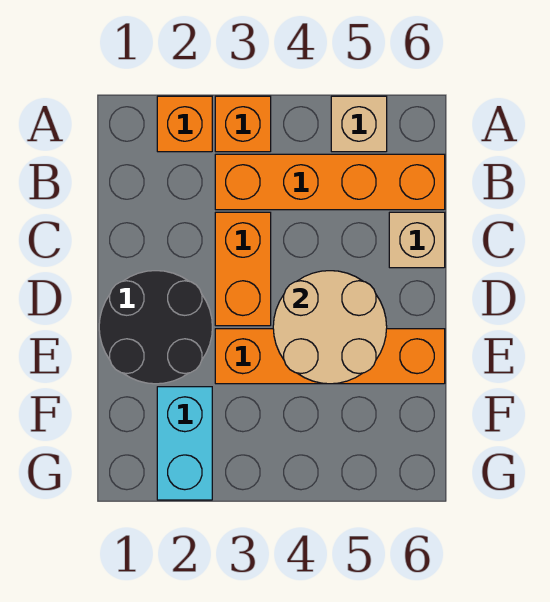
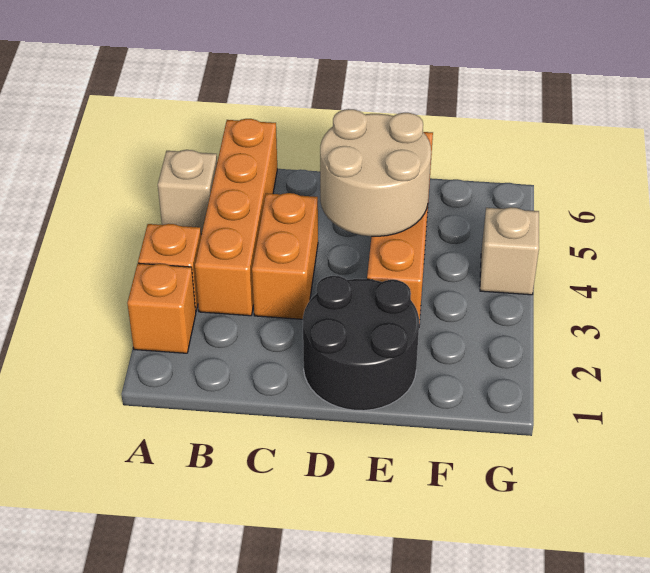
orange 1x2 brick [215,212,271,326] -> orange 1x2 brick turned to [252,193,318,319]
tan 1x1 brick [389,212,445,268] -> tan 1x1 brick moved to [480,207,539,295]
cyan 1x2 brick [157,387,212,500] -> none

